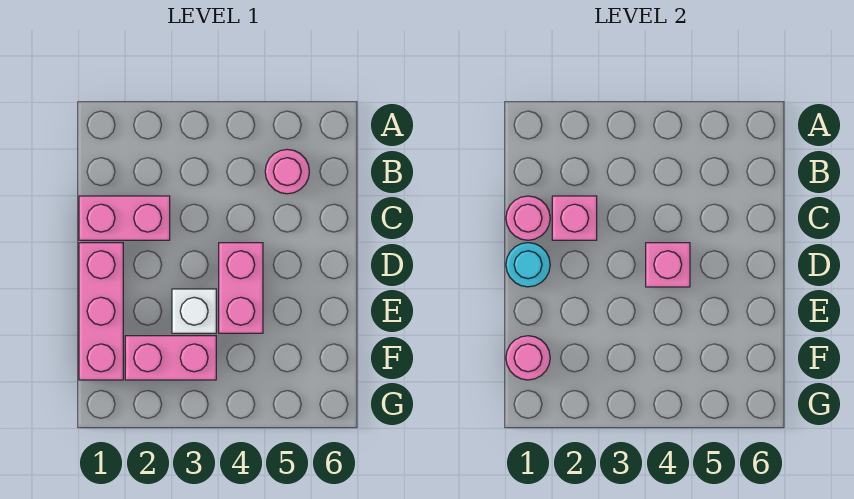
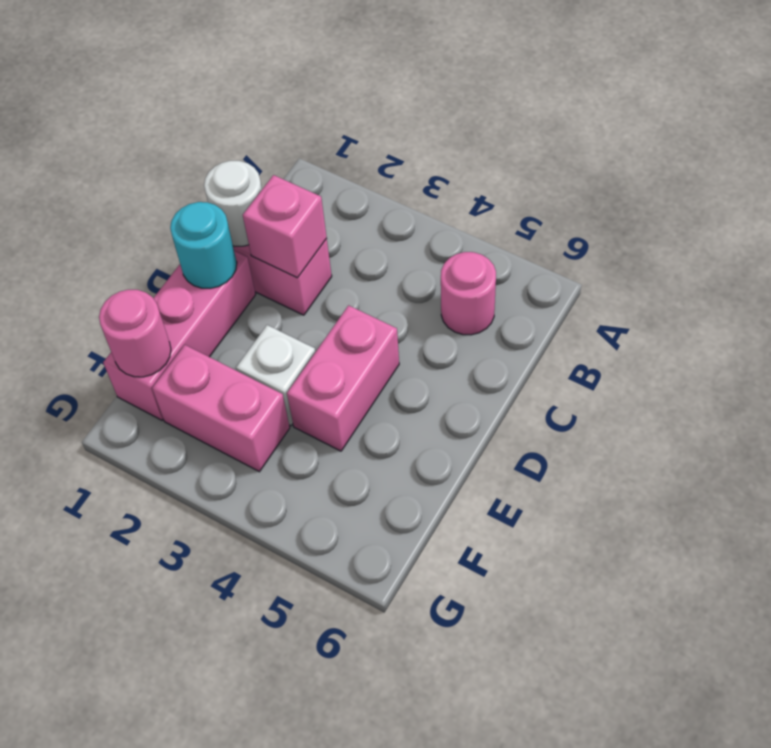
pink 1x1 round brick [506,196,550,240] -> white 1x1 round brick [204,161,262,246]
pink 1x1 brick [646,243,690,287] -> none

